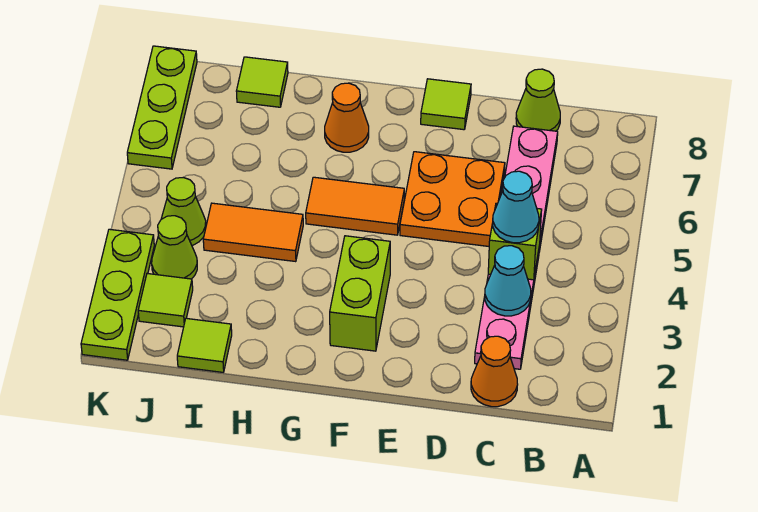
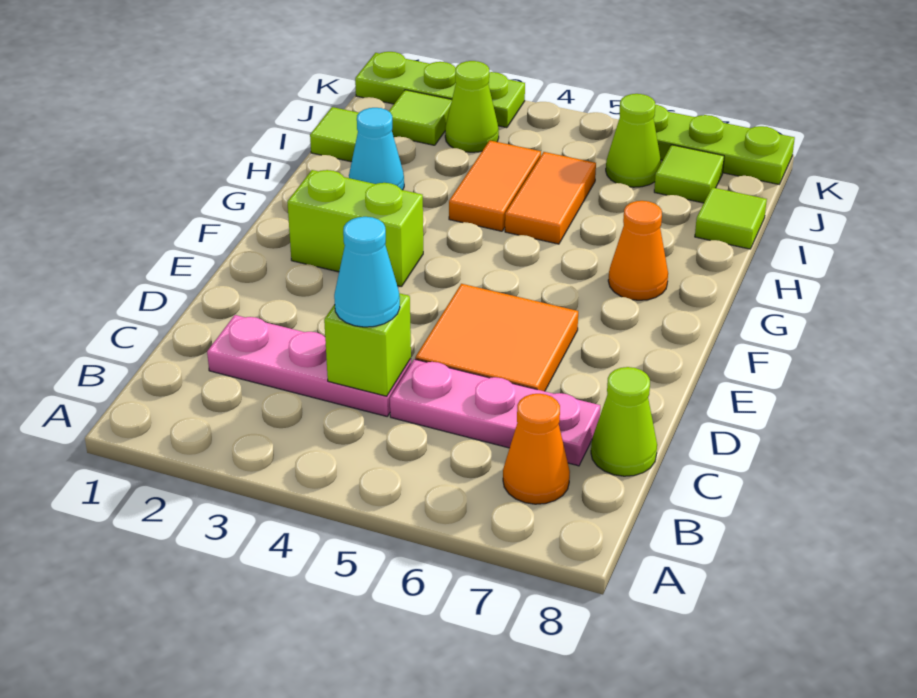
orange 1x1 cone [471,336,518,407] -> orange 1x1 cone moved to [503,394,570,504]
cyan 1x1 cone [485,246,531,316] -> cyan 1x1 cone moved to [349,108,404,190]
orange 2x2 plate [400,152,505,246] -> orange 2x2 tile [415,284,578,391]
lime 1x1 tile [421,79,471,130] -> lime 1x1 tile moved to [654,145,724,203]
orange 1x2 tile [306,177,404,235] -> orange 1x2 tile moved to [505,152,596,244]
lime 1x1 cone [161,177,206,245] -> lime 1x1 cone moved to [606,94,661,187]

